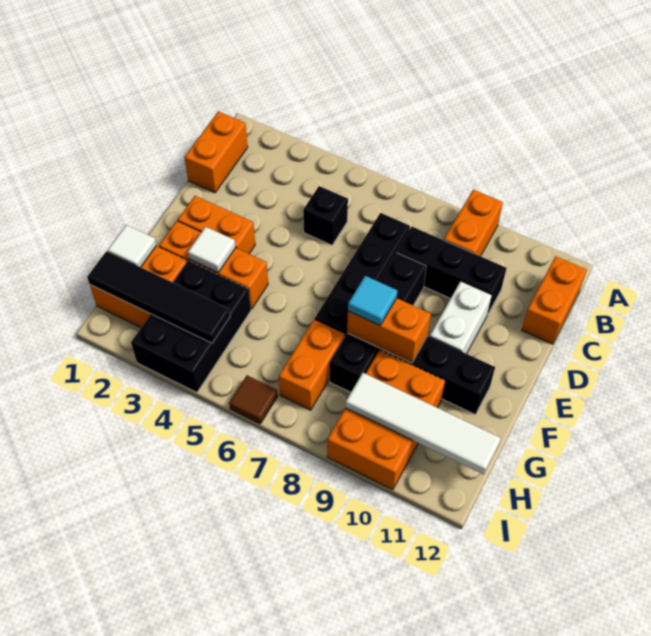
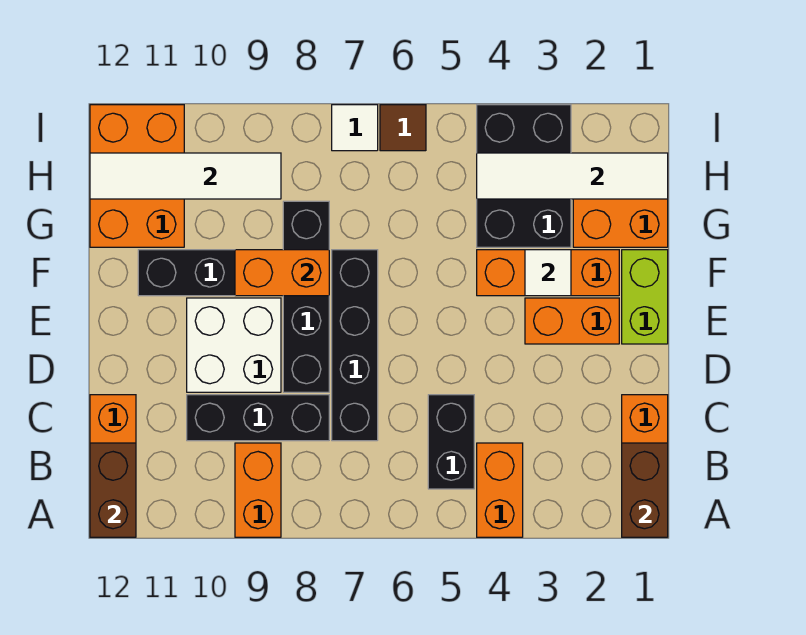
none -> brown 1x2 brick [622,443,668,537]
none -> brown 1x2 brick [90,443,136,537]
black 1x1 brick [303,186,348,245] -> black 1x2 brick [428,395,474,489]
white 1x2 brick [430,281,492,354] -> white 2x2 brick [187,298,281,392]
none -> lime 1x2 brick [622,250,668,344]
cyan 1x1 tile [348,276,397,325] -> none
white 1x1 tile [107,225,156,267] -> white 1x1 tile moved to [332,105,378,151]
orange 1x2 brick [279,320,345,410] -> orange 1x2 brick moved to [477,443,523,537]
orange 2x3 brick [327,350,445,490] -> orange 2x3 brick moved to [90,105,184,247]
black 1x4 tile [87,251,230,343] -> white 1x4 tile [477,153,668,199]

